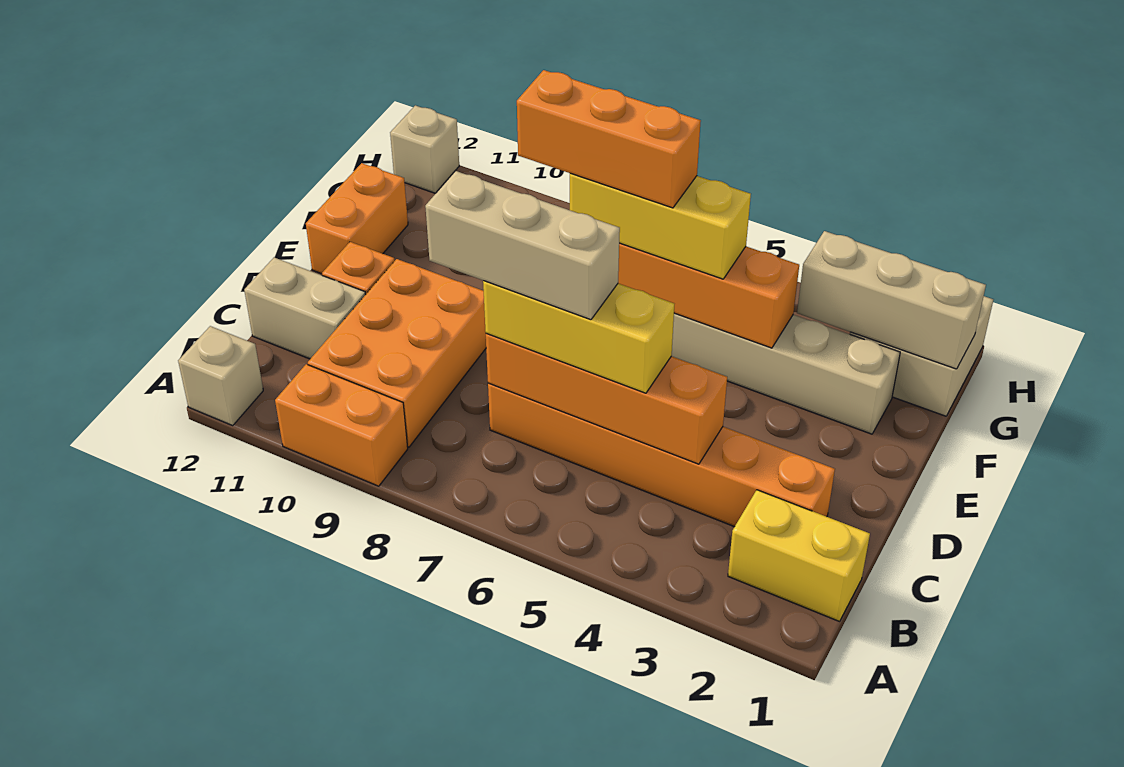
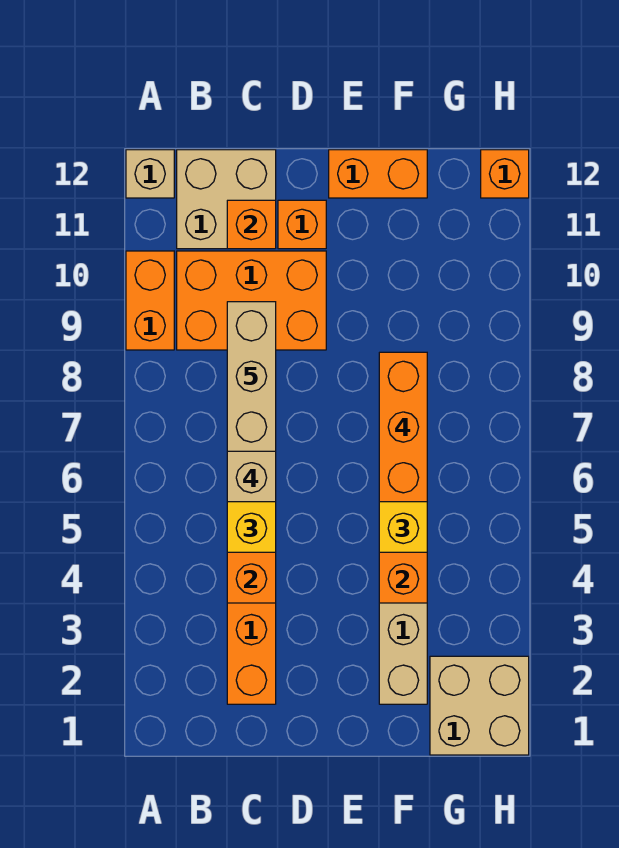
yellow 1x2 brick [728,490,870,621] -> none
tan 1x2 brick [244,258,366,359] -> tan 2x2 brick [177,150,276,249]
none -> orange 1x1 brick [227,200,276,249]
tan 1x3 brick [797,231,986,369] -> tan 1x3 brick moved to [227,302,276,451]
tan 1x1 brick [390,105,459,193] -> orange 1x1 brick [481,150,529,198]

